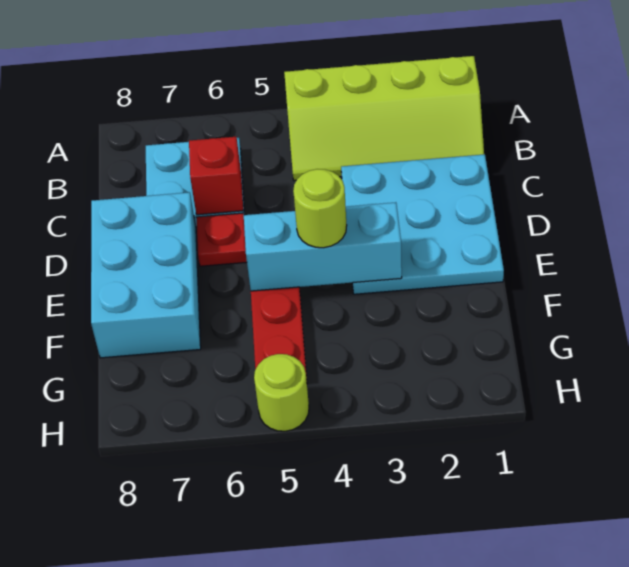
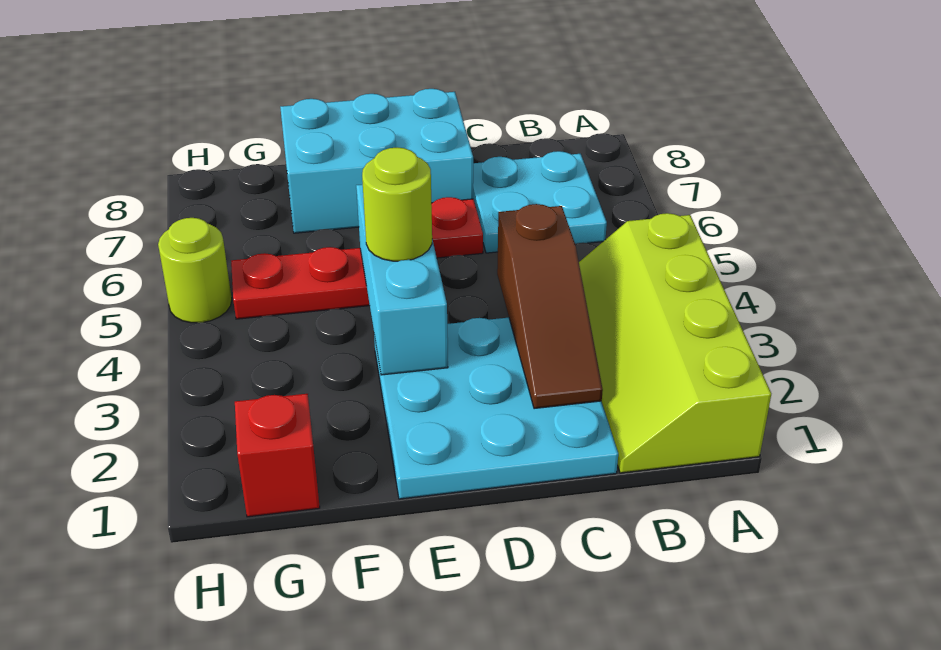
none -> brown 1x3 slope [497,204,603,409]
red 1x1 brick [189,137,243,215] -> red 1x1 brick moved to [235,394,320,517]

